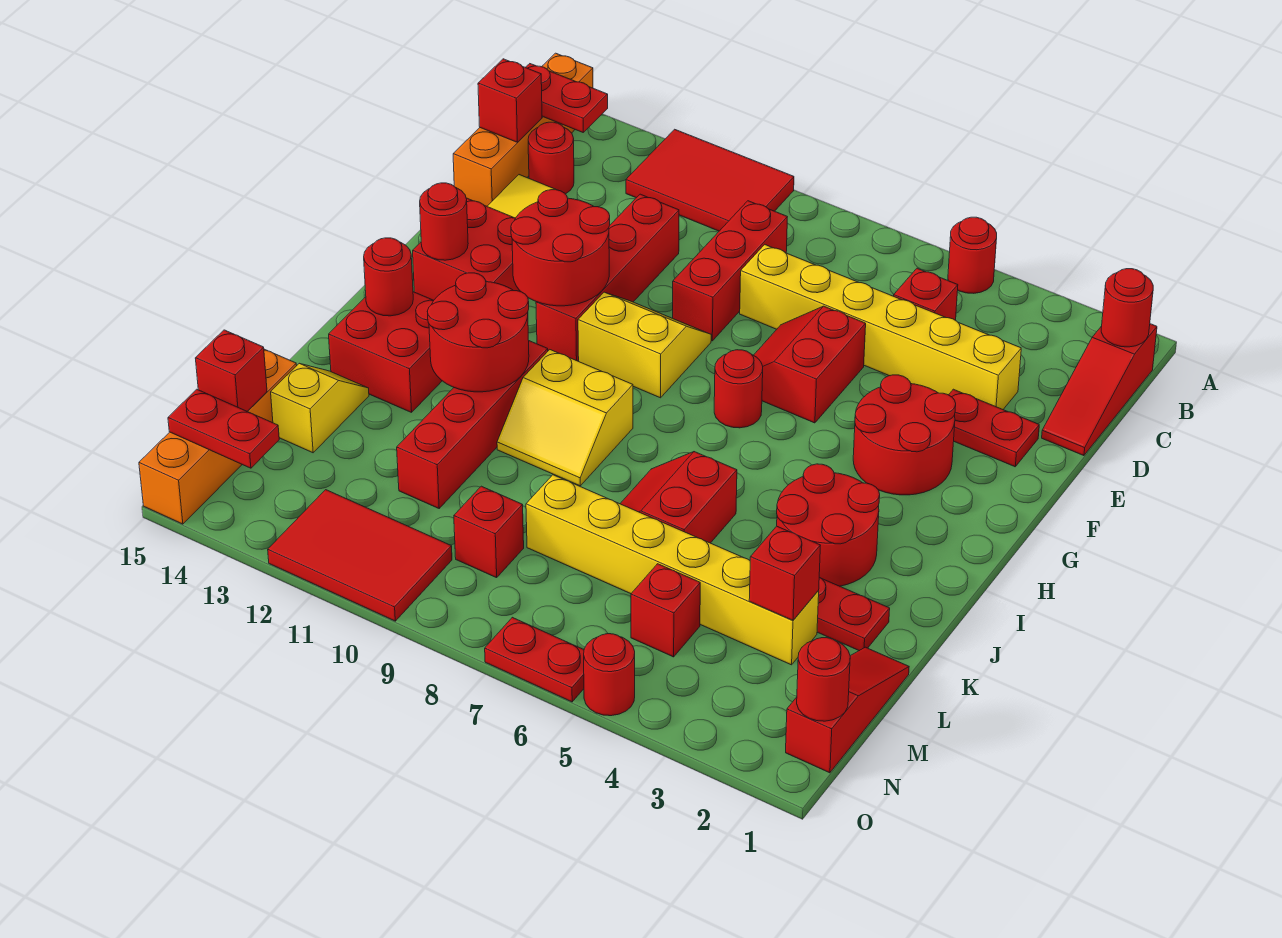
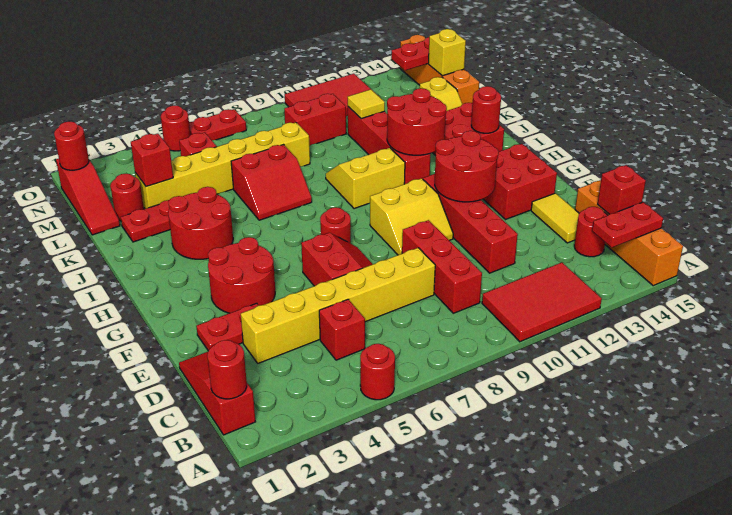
red 1x1 round brick [420,183,468,260] -> red 1x1 round brick moved to [110,174,144,221]
red 2x2 slope [620,452,737,543] -> red 2x2 slope turned to [231,145,312,220]
none -> yellow 1x1 tile [348,90,385,119]
red 1x1 brick [454,486,524,578] -> red 1x2 brick [284,94,346,146]
red 1x1 brick [195,330,267,411] -> yellow 1x1 brick [428,29,466,76]

